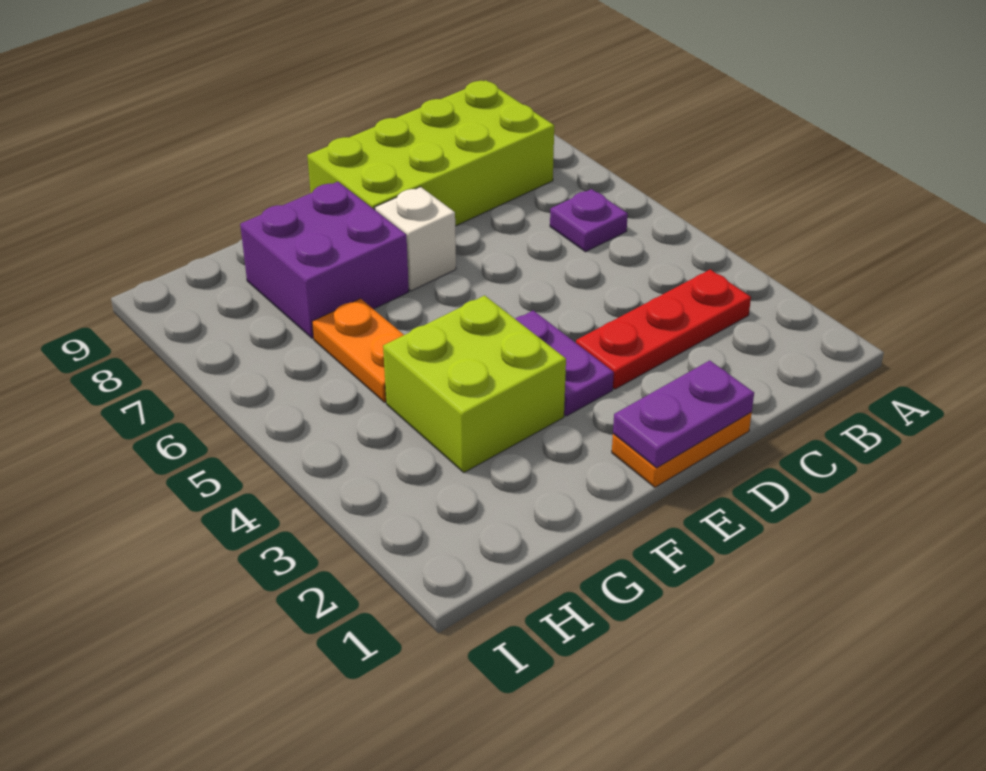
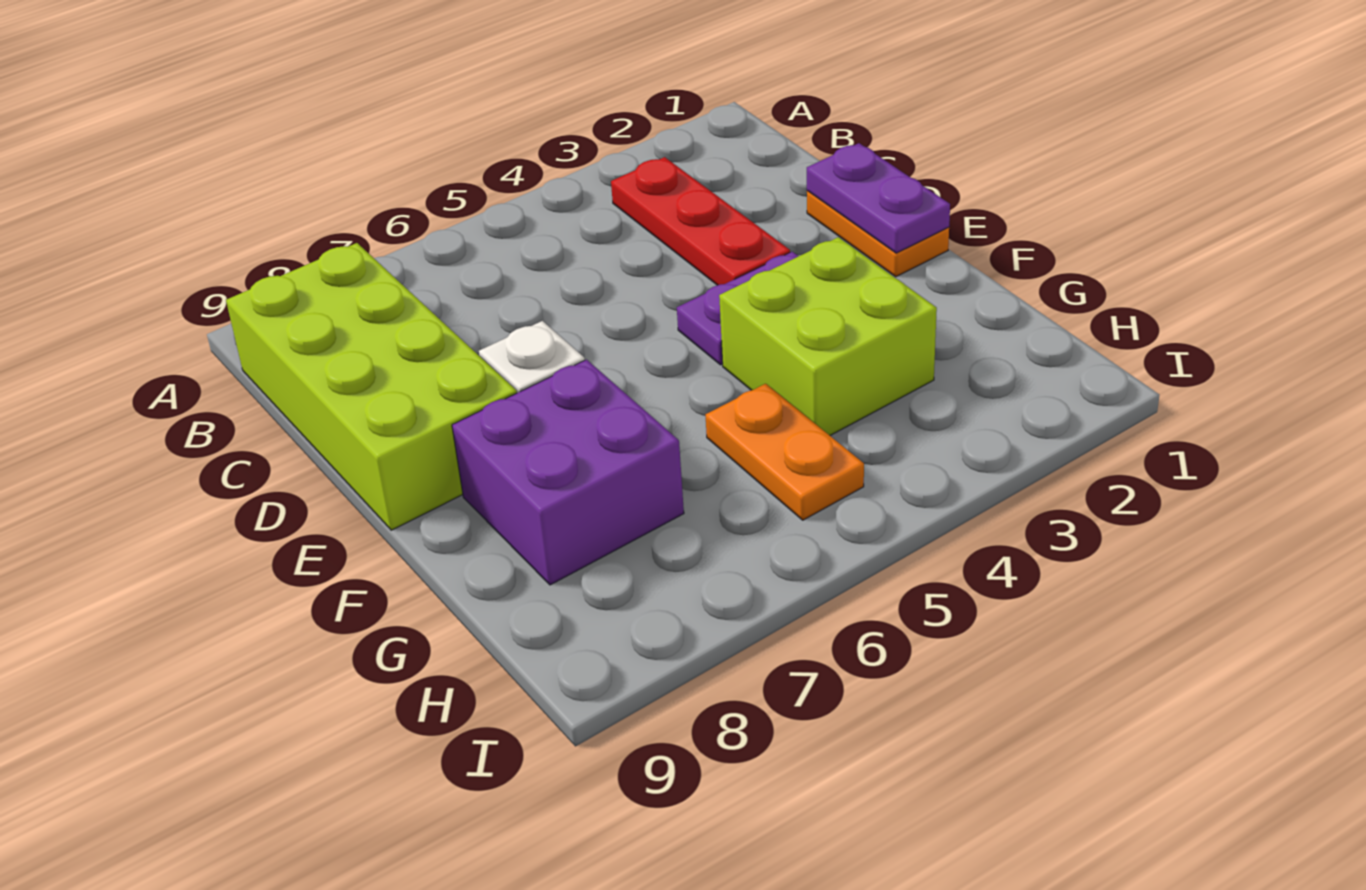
purple 1x1 plate [550,189,628,252] -> none
orange 1x2 plate [312,299,404,402] -> orange 1x2 plate turned to [705,384,864,520]

